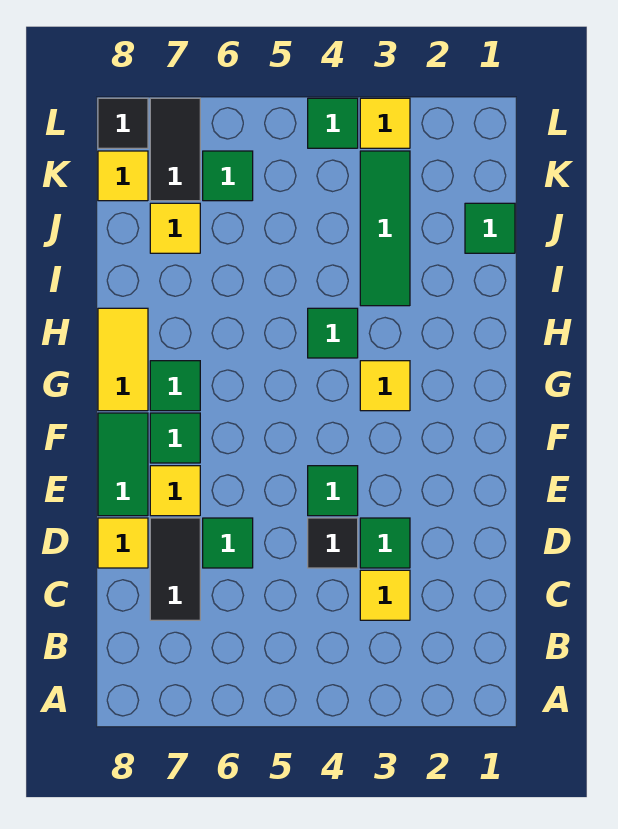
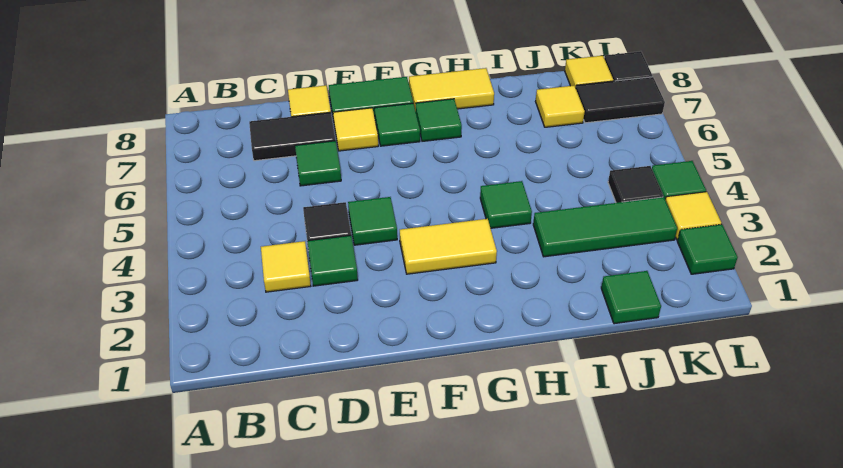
yellow 1x1 tile [360,361,410,411] -> yellow 1x2 tile [400,219,497,274]
none -> black 1x1 tile [608,166,663,203]
green 1x1 tile [203,151,253,201] -> green 1x1 tile moved to [677,224,738,274]

